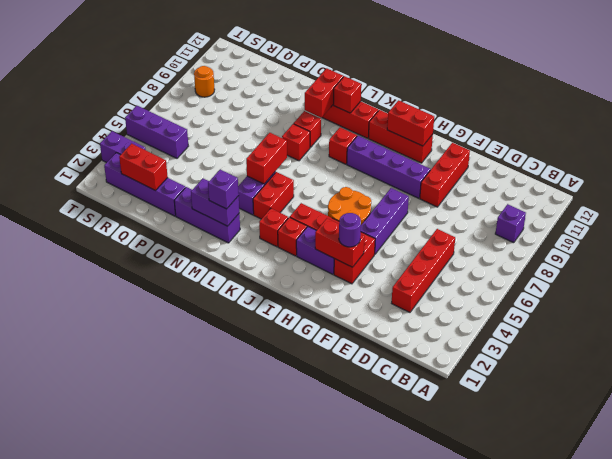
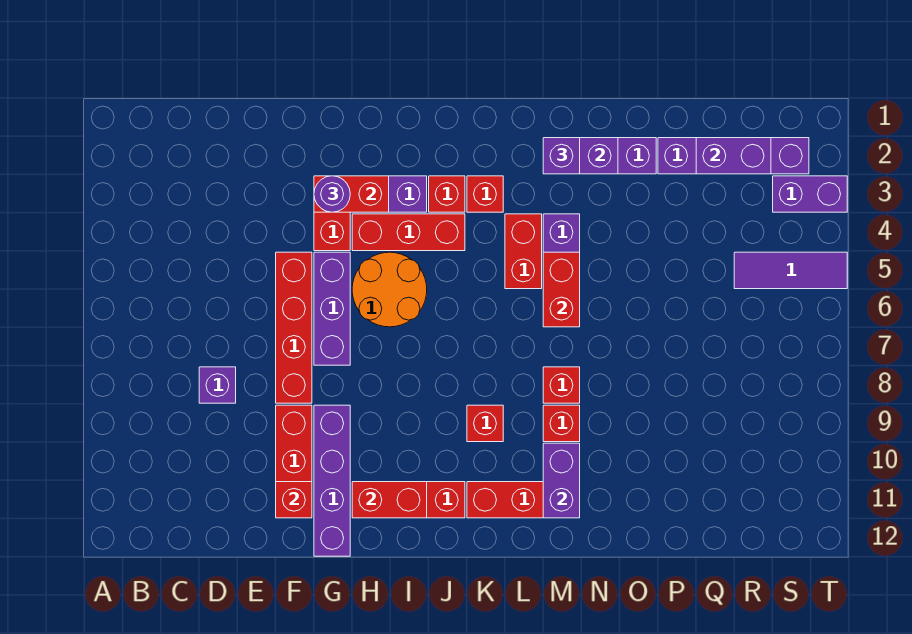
purple 1x1 brick [495,204,526,243] -> purple 1x1 brick moved to [199,367,236,403]
red 1x4 brick [392,229,455,312] -> red 1x4 brick moved to [276,252,312,403]
purple 1x4 brick [347,136,430,198] -> purple 1x4 brick turned to [314,405,350,556]
red 1x1 brick [334,76,361,113] -> red 1x1 brick moved to [276,482,312,518]
red 1x2 brick [305,68,343,118] -> purple 1x2 brick [543,443,580,518]
red 1x2 brick [119,144,168,191] -> purple 1x2 brick [696,138,771,174]
purple 1x3 brick [125,106,188,158] -> purple 1x3 tile [734,252,847,289]
orange 1x1 round brick [194,66,215,97] -> none

